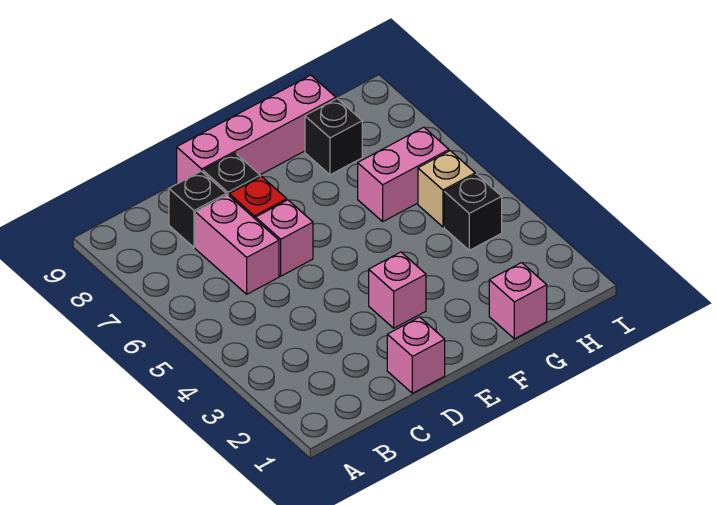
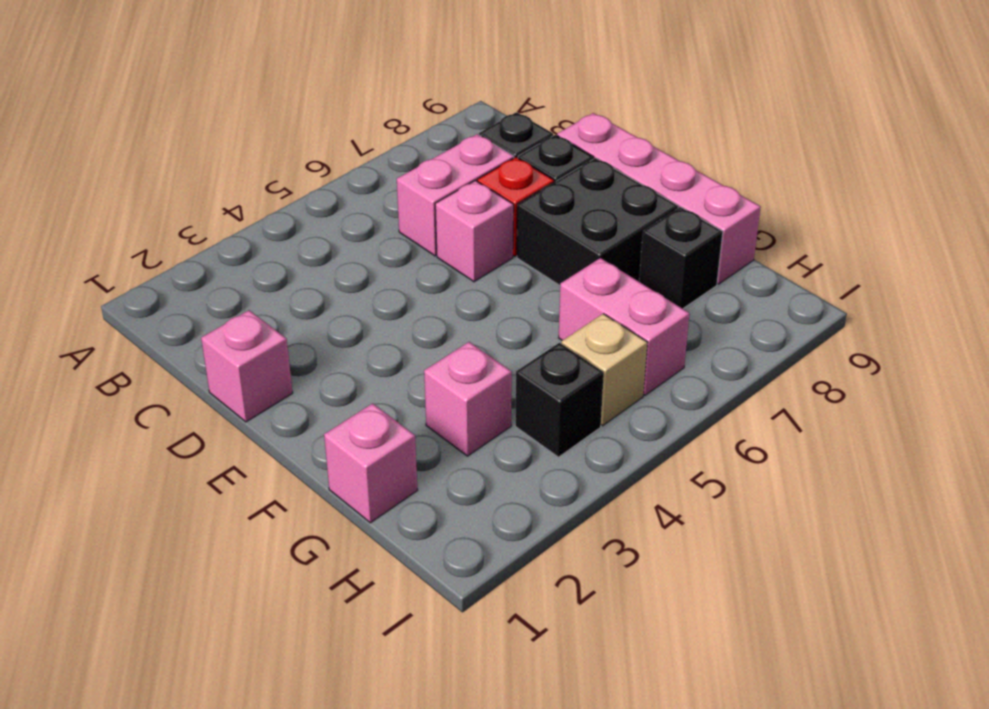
pink 1x1 brick [369,252,426,328] -> pink 1x1 brick moved to [424,342,512,456]
none -> black 2x2 brick [517,158,678,285]

